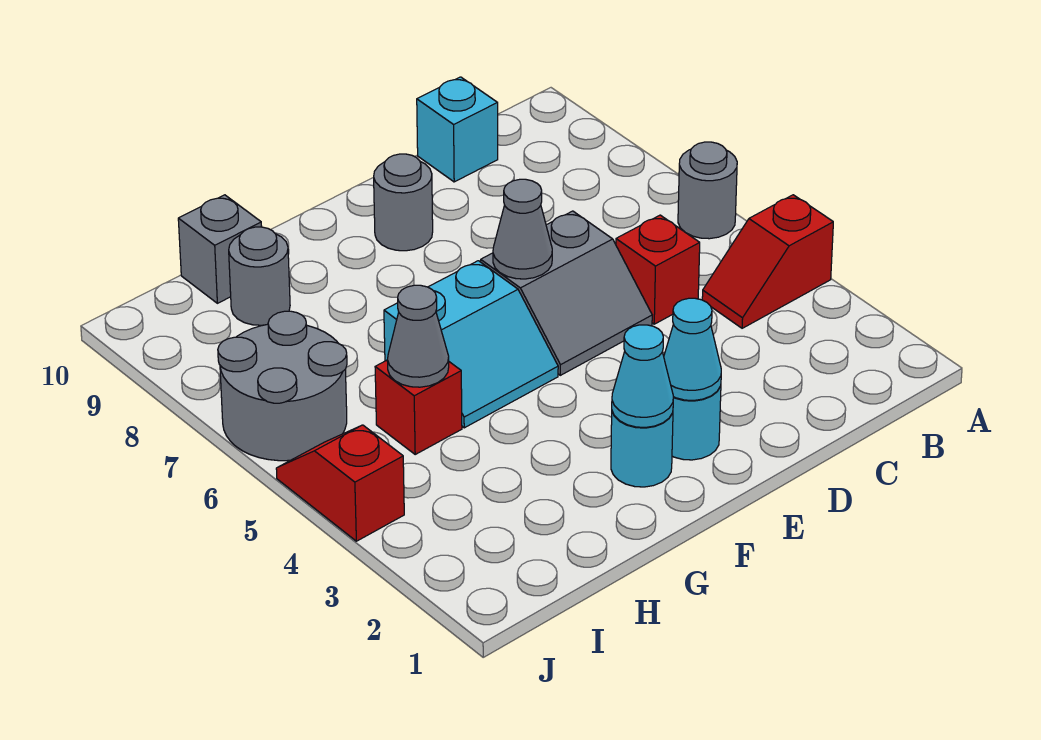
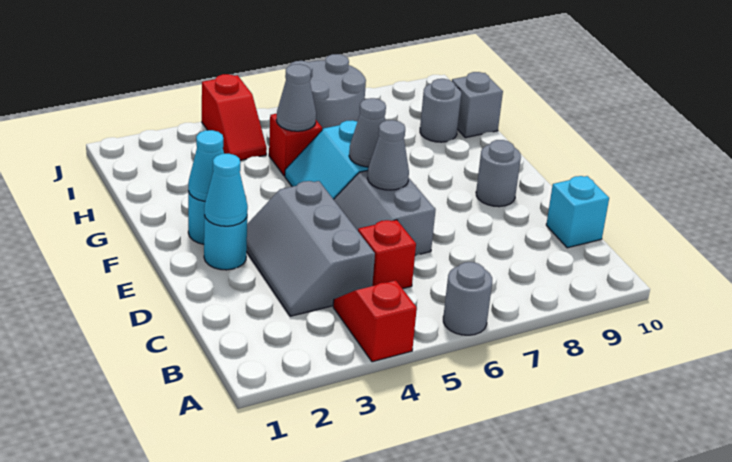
none -> grey 2x3 slope [246,181,375,316]
none -> grey 1x1 cone [349,98,386,167]
red 1x2 slope [276,425,404,541] -> red 1x2 slope turned to [202,74,267,160]

